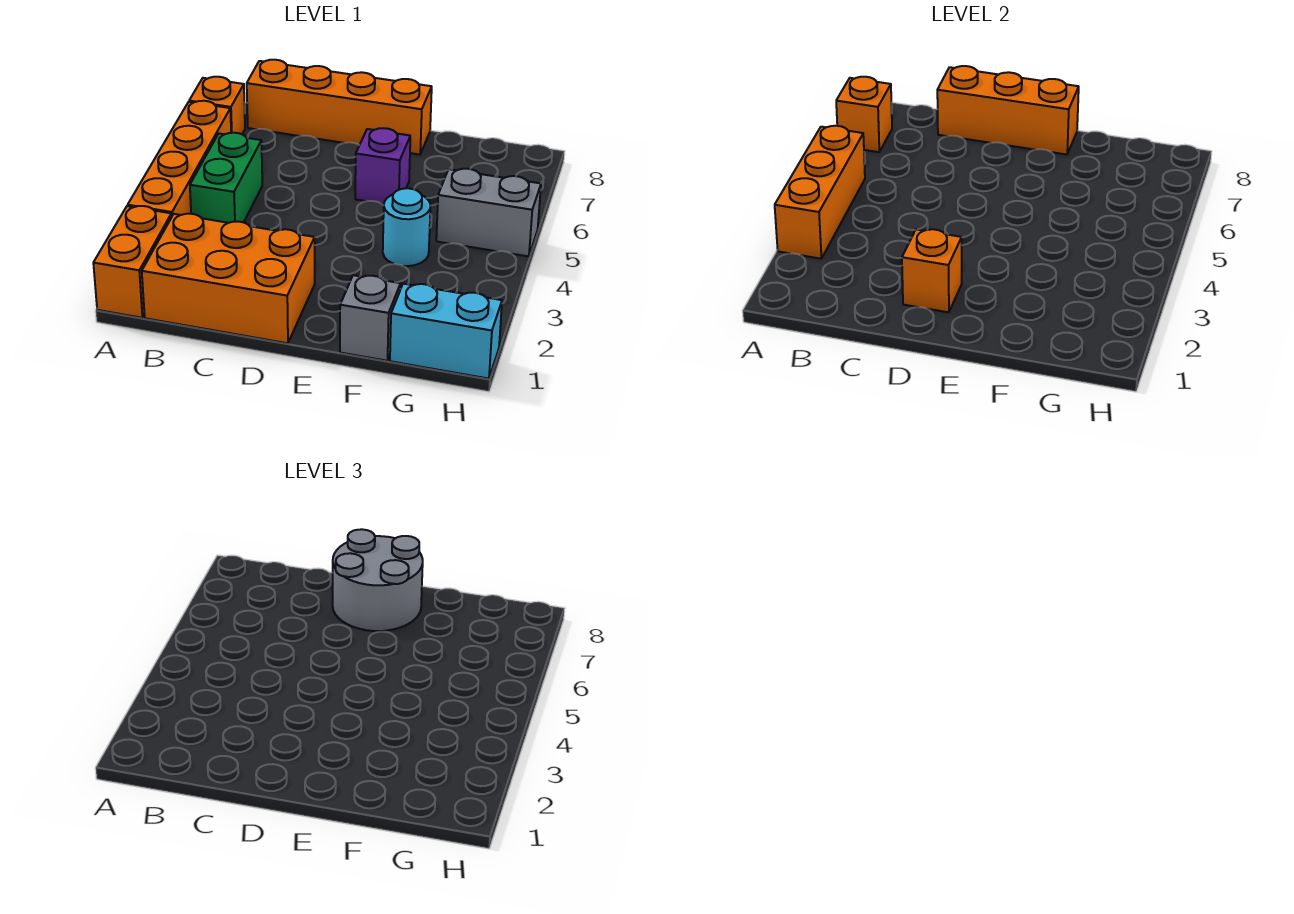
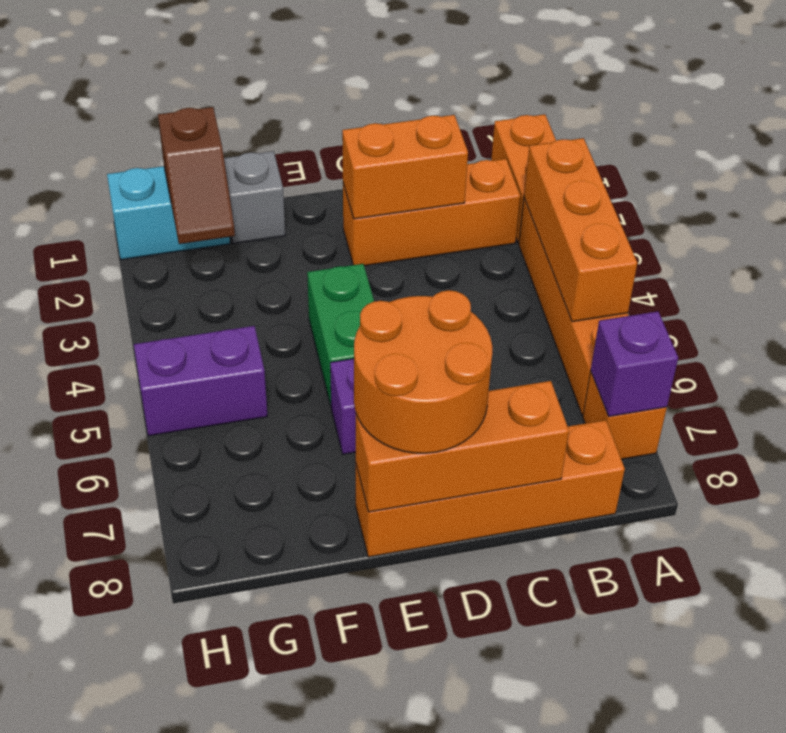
orange 1x1 brick [836,77,892,152] -> purple 1x1 brick [591,311,678,417]
orange 2x3 brick [142,214,315,343] -> orange 1x3 brick [343,159,520,266]
green 1x2 brick [190,133,262,223] -> green 1x2 brick moved to [307,264,374,406]
orange 1x1 brick [902,229,962,312] -> orange 1x2 brick [342,115,468,219]
grey 2x2 round brick [333,529,423,631] -> orange 2x2 round brick [354,290,492,453]
cyan 1x1 round brick [383,188,431,266] -> none
none -> brown 1x2 slope [158,107,235,244]
grey 1x2 brick [436,169,541,256] -> purple 1x2 brick [134,326,267,436]

